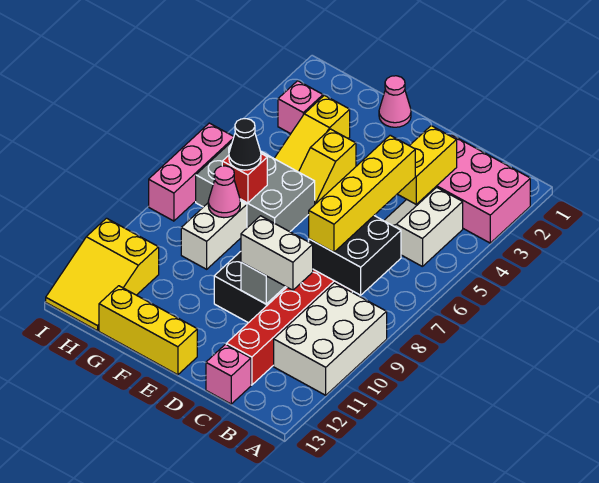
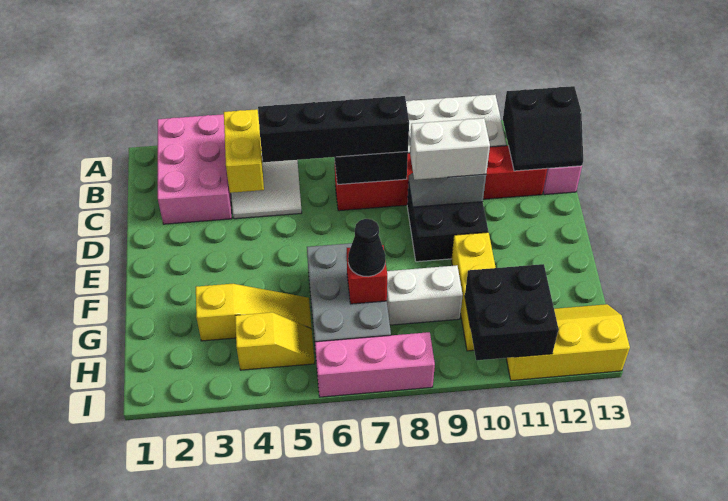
none -> black 2x2 slope [503,86,583,171]
yellow 1x2 brick [398,126,457,204] -> yellow 1x2 brick turned to [224,109,264,193]
yellow 1x4 brick [309,135,415,252] -> black 1x4 brick [258,96,409,162]
white 1x2 brick [241,216,313,290] -> white 1x2 brick turned to [410,118,490,180]
yellow 1x3 brick [99,286,197,375] -> yellow 1x3 brick moved to [451,232,496,351]
pink 1x1 cone [379,76,411,127] -> none
yellow 1x2 slope [299,129,356,204] -> yellow 1x2 slope moved to [235,312,315,370]
pink 1x1 cone [208,166,240,218] -> none
pink 1x1 brick [278,81,323,134] -> none
none -> black 2x2 brick [465,264,559,360]
yellow 2x3 slope [46,218,159,331] -> yellow 2x3 slope turned to [506,304,630,381]

